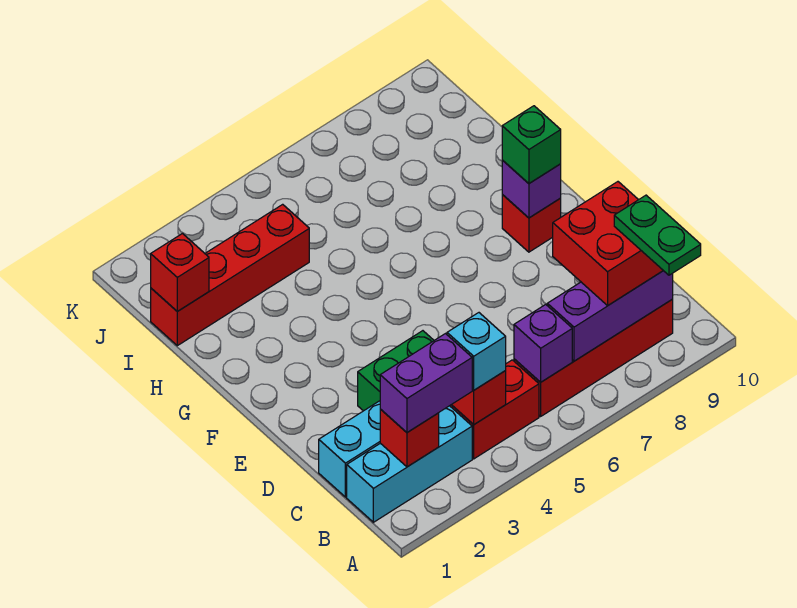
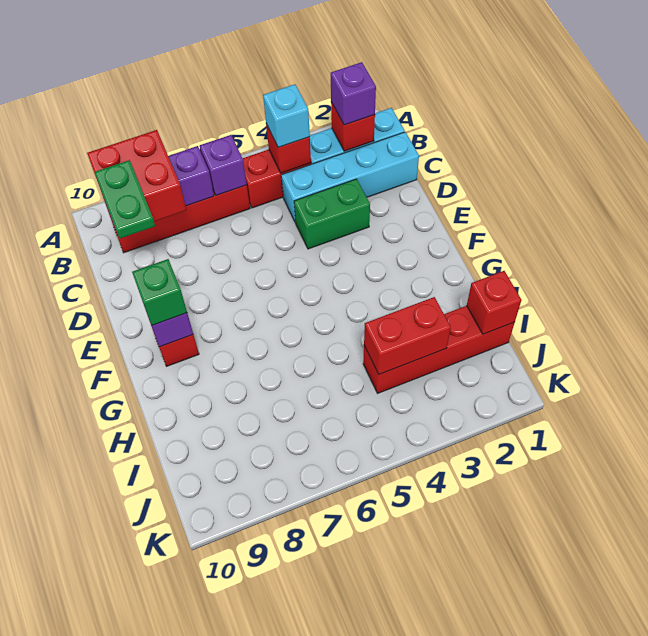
green 1x2 plate [614,195,701,275] -> green 1x2 plate moved to [94,160,155,238]
purple 1x2 brick [380,334,472,432] -> purple 1x1 brick [331,62,376,125]
none -> red 1x2 brick [364,297,451,374]

